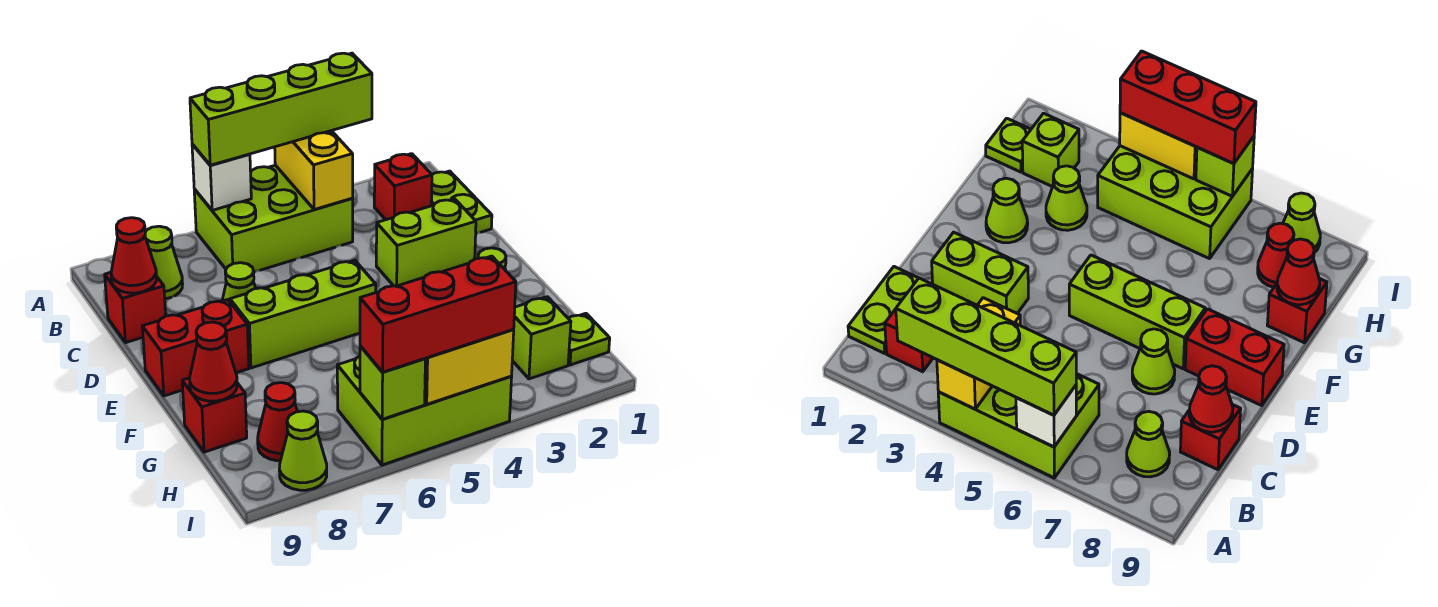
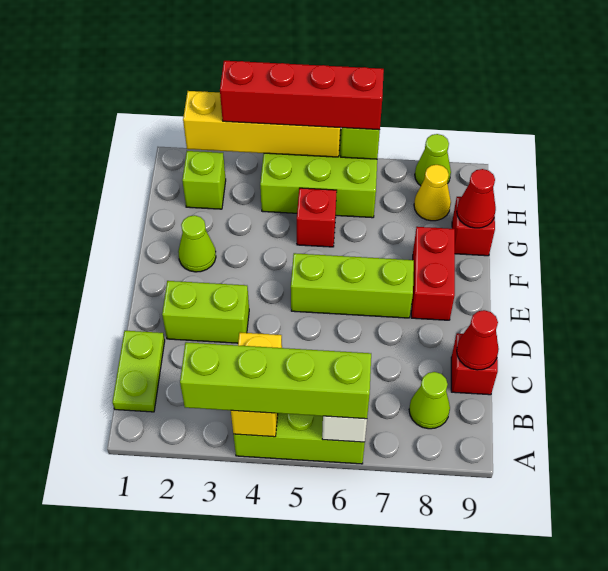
red 1x1 brick [374,154,432,220] -> red 1x1 brick moved to [297,188,337,247]
lime 1x1 cone [222,263,256,301] -> none
red 1x2 brick [142,300,249,396] -> red 1x2 brick turned to [411,227,455,320]
lime 1x1 cone [1046,166,1087,230] -> none
lime 1x1 plate [568,313,610,365] -> none
red 1x1 cone [258,383,297,461] -> yellow 1x1 cone [414,165,451,221]
yellow 1x2 brick [425,329,514,404] -> yellow 1x4 brick [183,91,341,157]
red 1x3 brick [360,256,516,372] -> red 1x4 brick [220,61,384,130]

